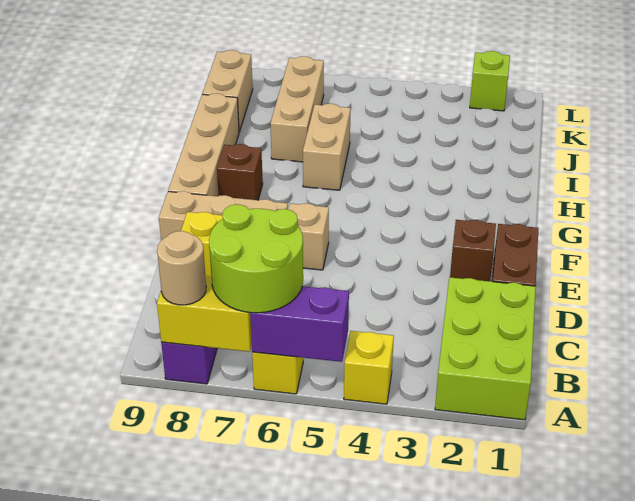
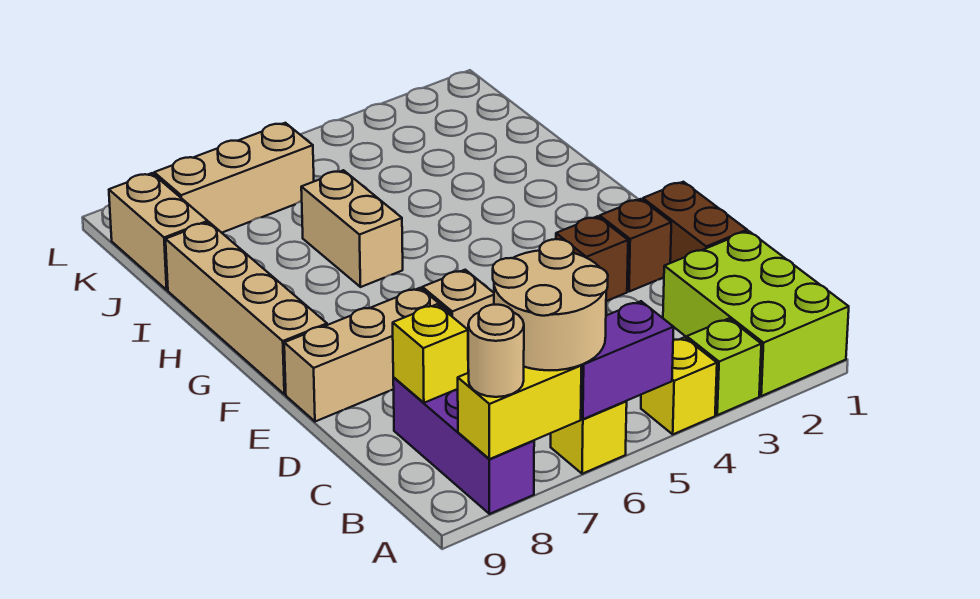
lime 2x2 round brick [209,205,303,313] -> tan 2x2 round brick [493,239,608,370]
brown 1x1 brick [217,144,263,200] -> brown 1x1 brick moved to [556,216,628,301]
tan 1x3 brick [270,56,324,162] -> tan 1x3 brick turned to [154,123,314,233]
lime 1x1 brick [470,51,510,111] -> lime 1x1 brick moved to [687,319,761,415]

